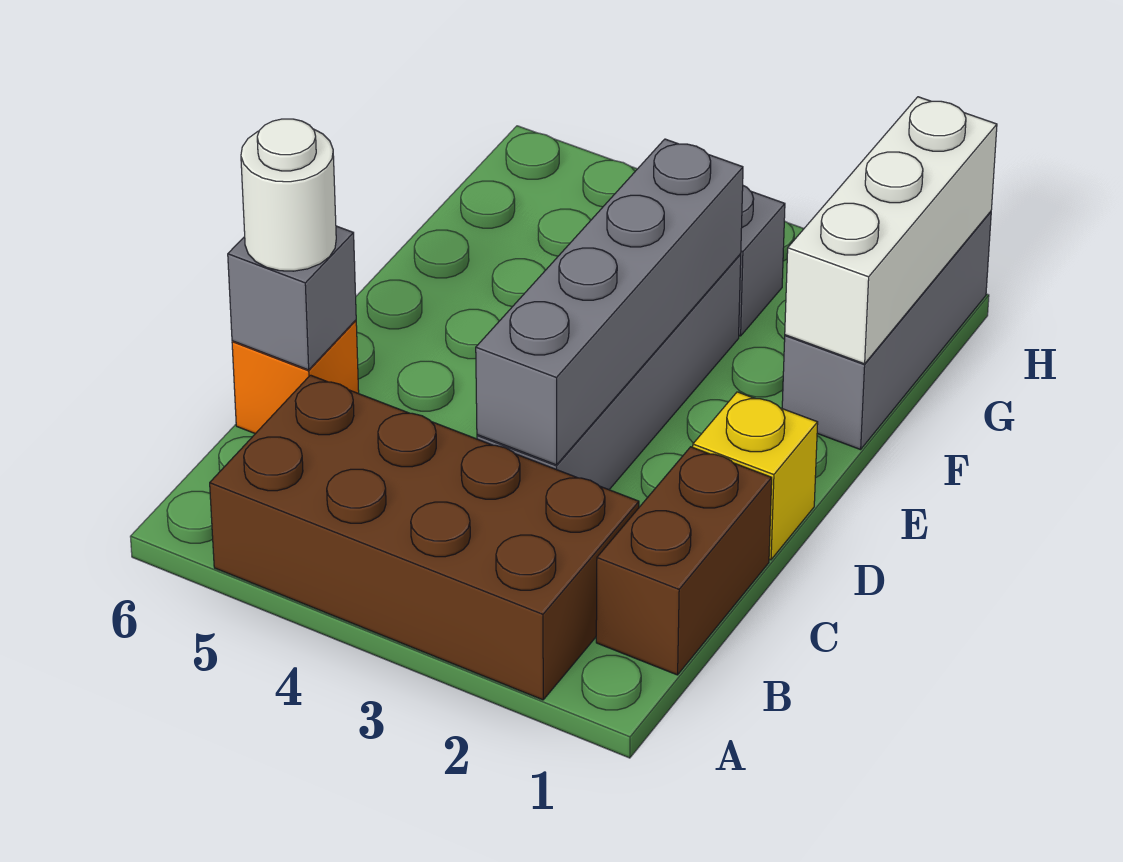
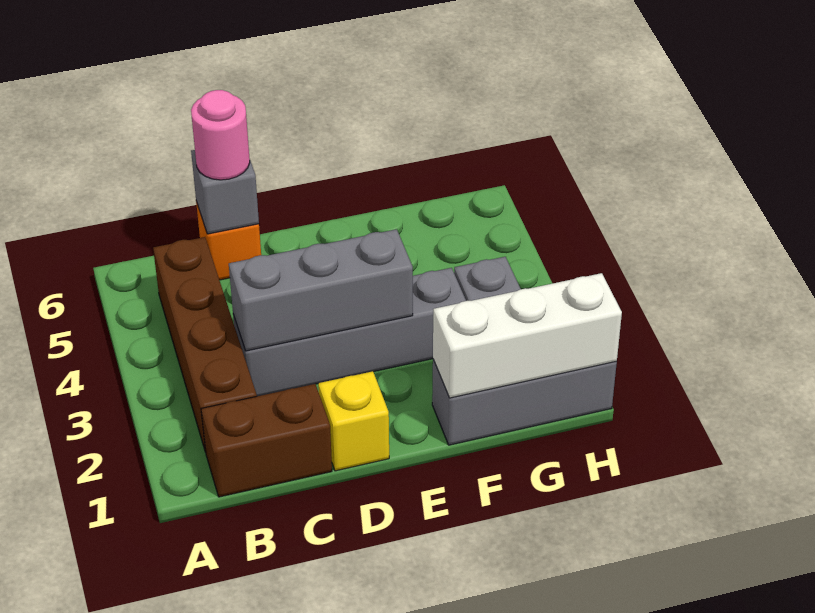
brown 2x4 brick [210,375,639,700] -> brown 1x4 brick [153,237,257,453]
grey 1x4 brick [476,139,743,465] -> grey 1x3 brick [229,229,413,351]
white 1x1 round brick [241,119,336,271] -> pink 1x1 round brick [191,90,250,180]

